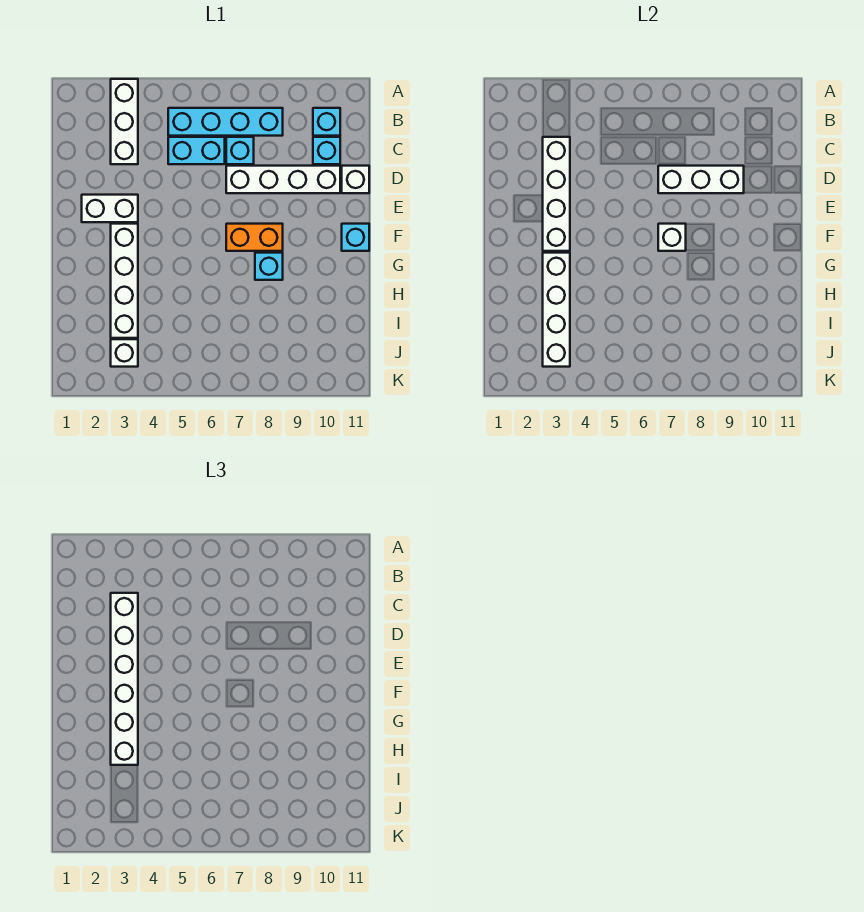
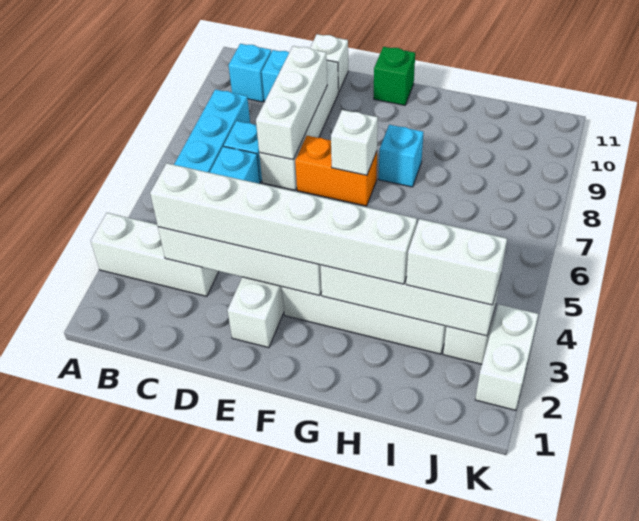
orange 1x2 brick [226,224,283,251] -> orange 1x2 brick turned to [295,136,377,206]
cyan 1x1 brick [342,224,369,251] -> green 1x1 brick [374,47,415,105]
none -> white 1x2 brick [406,219,507,305]
none -> white 1x2 brick [475,304,538,410]

